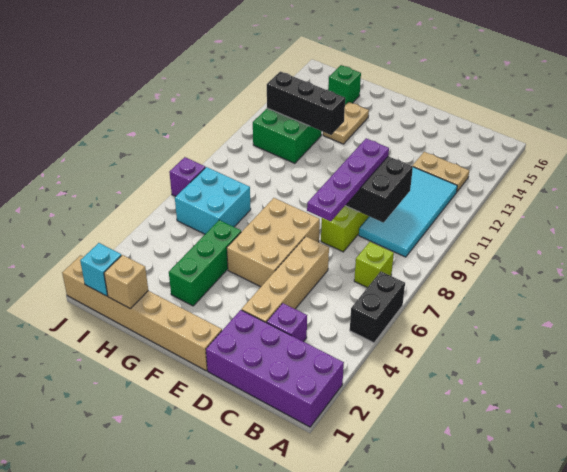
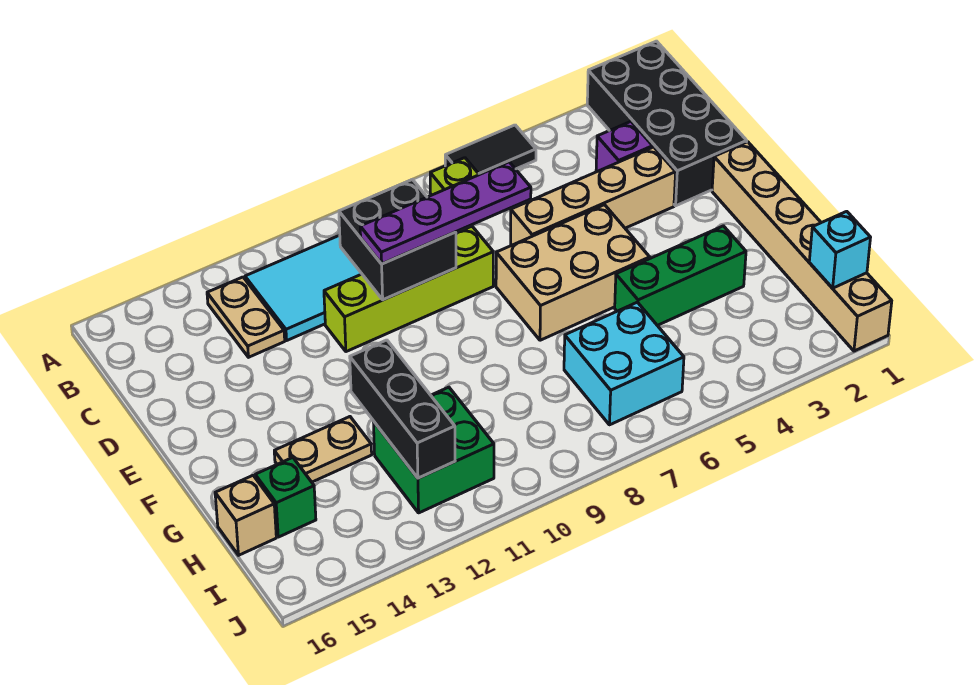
purple 2x4 brick [206,310,344,427] -> black 2x4 brick [587,41,747,206]
black 1x2 brick [350,271,405,343] -> black 1x2 tile [445,125,536,175]
tan 1x1 brick [104,255,148,309] -> tan 1x1 brick moved to [215,475,276,555]
purple 1x1 brick [169,157,205,196] -> none

